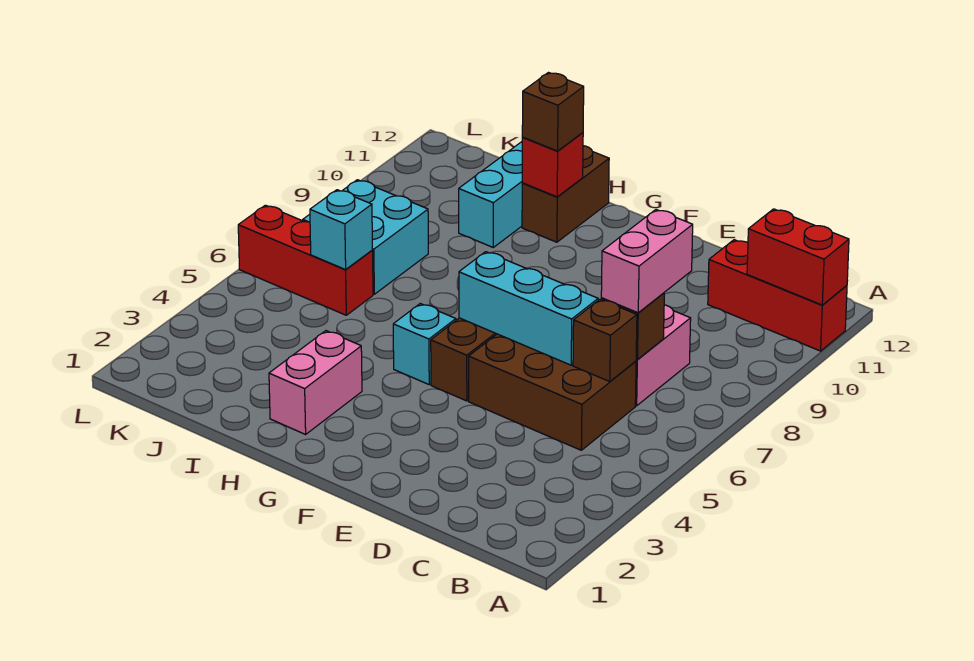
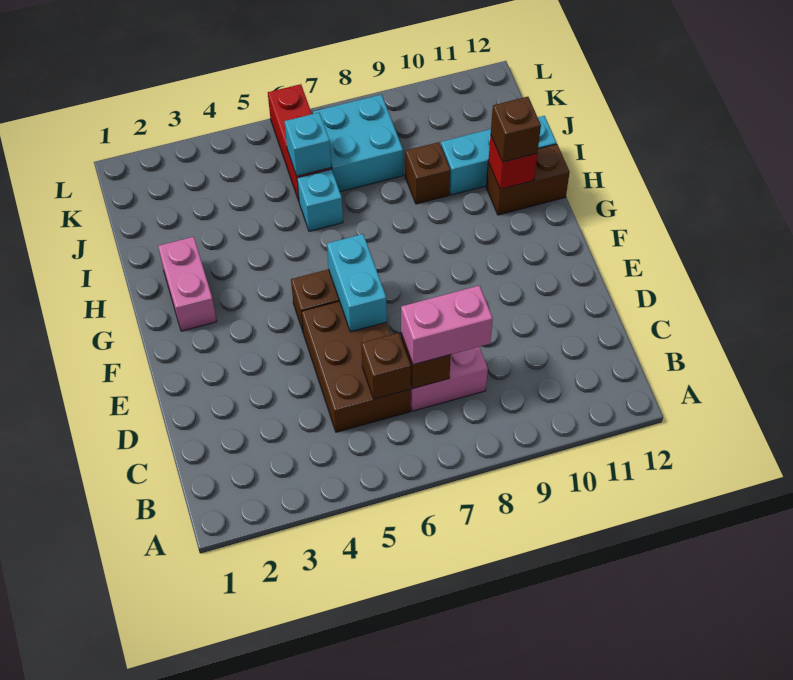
red 1x3 brick [708,240,847,351] -> none
red 1x2 brick [747,209,849,305] -> none
cyan 1x3 brick [459,252,598,365] -> cyan 1x2 brick [327,234,387,332]
cyan 1x1 brick [393,304,456,384] -> cyan 1x1 brick moved to [297,169,343,231]
pink 1x2 brick [269,331,362,434] -> pink 1x2 brick turned to [158,237,217,331]
none -> brown 1x1 brick [405,142,450,204]

